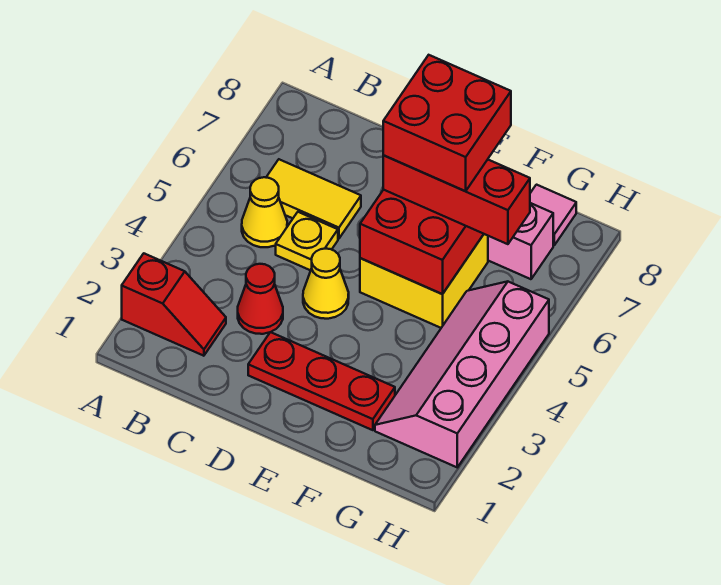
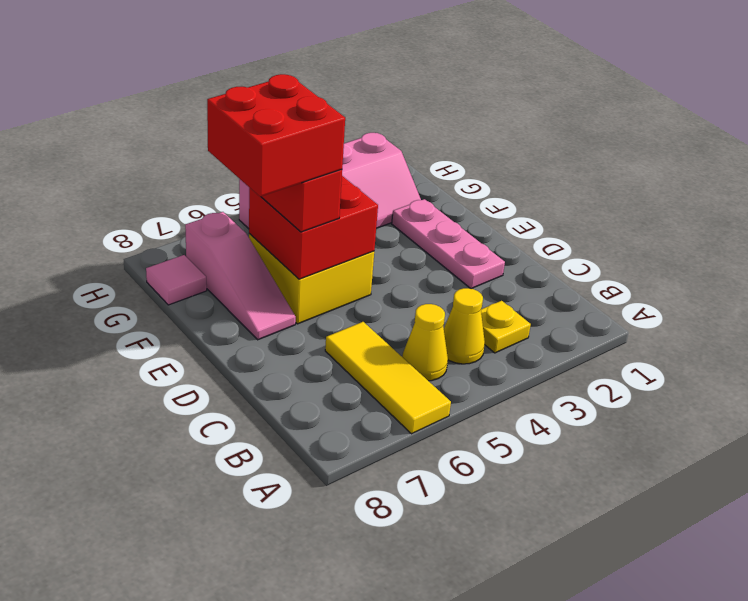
red 1x2 slope [122,253,226,356] -> none
yellow 1x2 tile [266,159,361,239] -> yellow 1x3 tile [325,322,451,434]
red 1x1 cone [238,264,283,334] -> none
yellow 1x1 plate [276,212,338,270] -> yellow 1x1 plate moved to [481,301,531,353]
red 1x3 plate [248,332,395,430] -> pink 1x3 plate [392,199,505,289]
yellow 1x1 cone [303,249,349,319] -> yellow 1x1 cone moved to [444,288,485,364]

